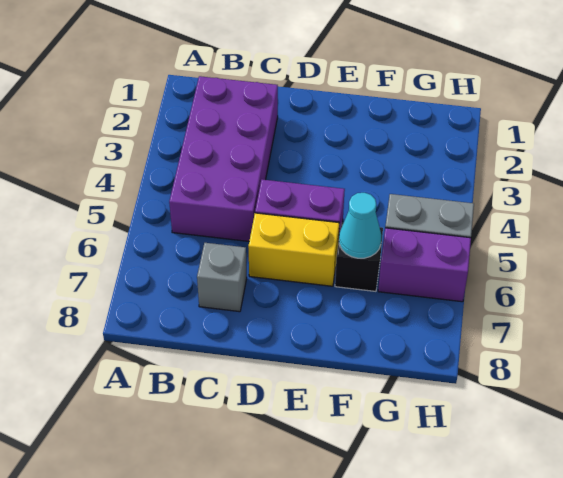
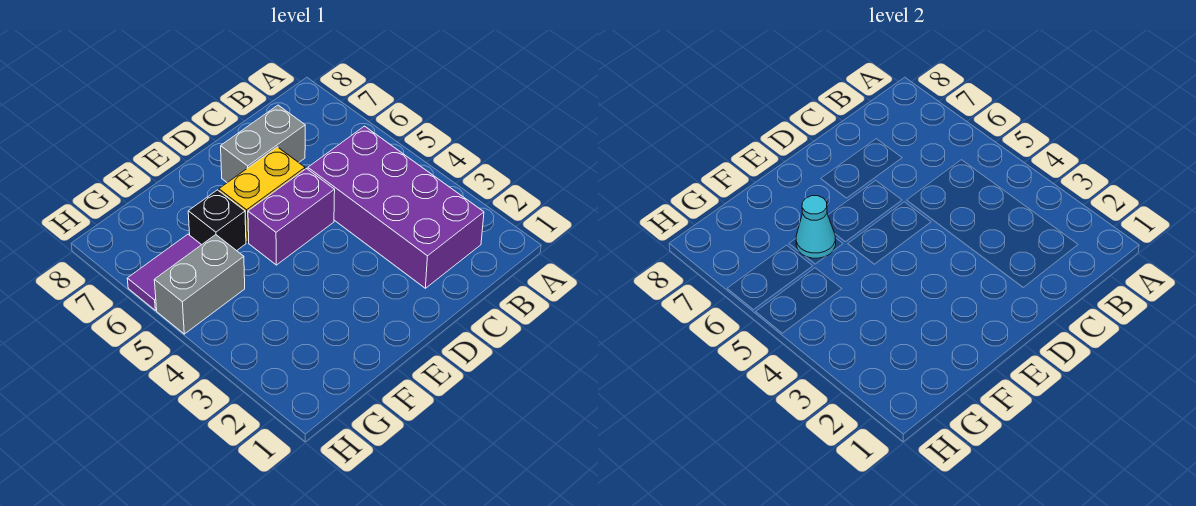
grey 1x1 brick [197,243,247,312] -> grey 1x2 brick [221,105,305,183]
purple 1x2 brick [378,228,471,302] -> purple 1x2 tile [127,234,201,310]

